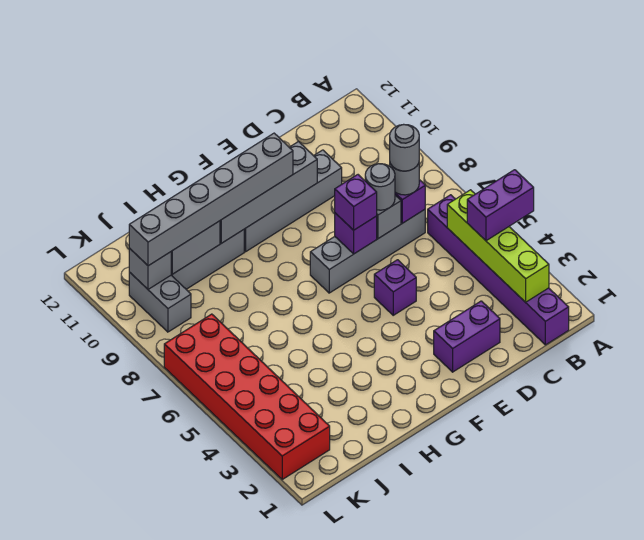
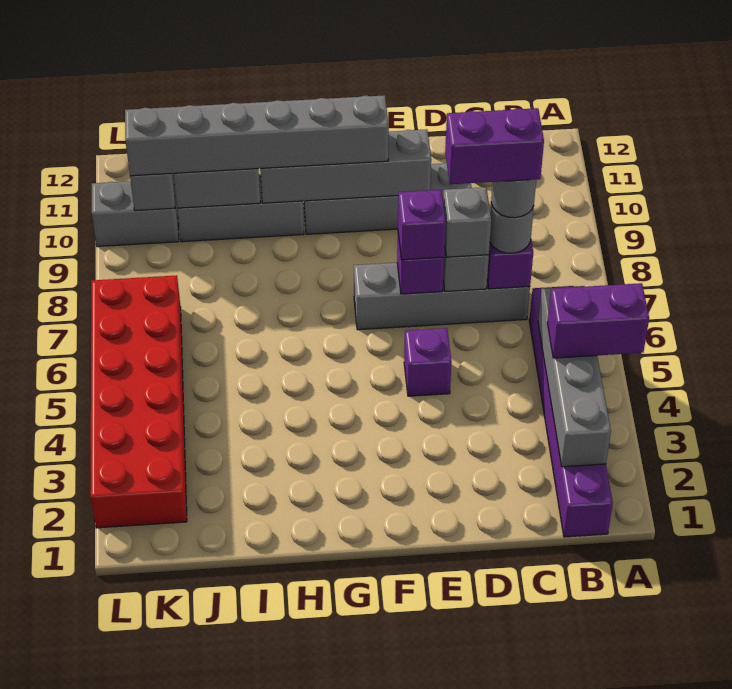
lime 1x4 brick [447,190,549,302] -> grey 1x4 brick [538,286,611,467]
purple 1x2 brick [434,301,500,372] -> purple 1x2 brick moved to [445,108,544,184]
grey 1x1 round brick [365,164,395,210] -> grey 1x1 brick [443,187,491,257]
grey 1x2 brick [129,272,191,332] -> grey 1x2 brick turned to [92,181,179,247]

